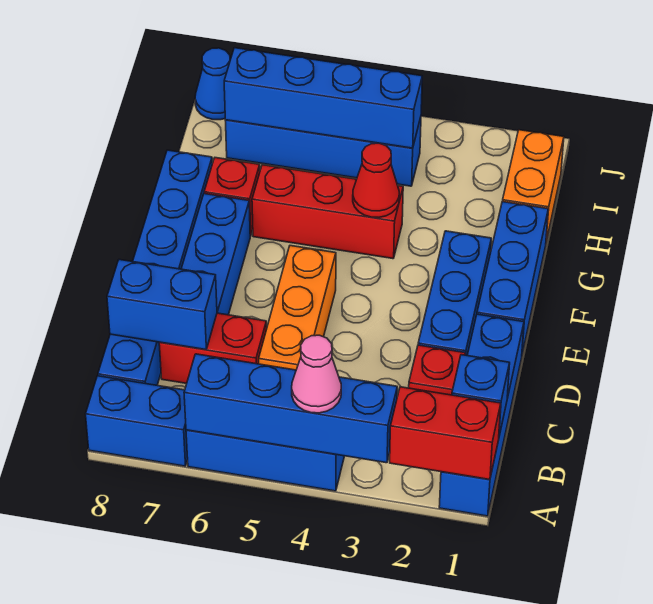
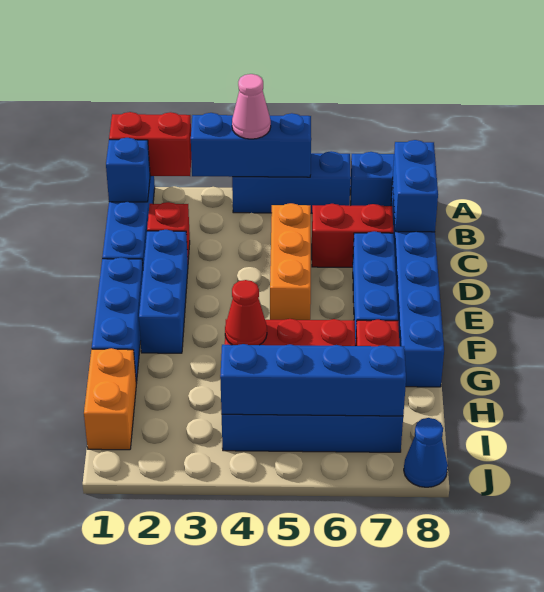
blue 1x4 brick [184,354,397,463] -> blue 1x3 brick [191,113,311,177]
blue 1x2 brick [107,260,217,350] -> blue 1x2 brick turned to [393,140,438,232]

